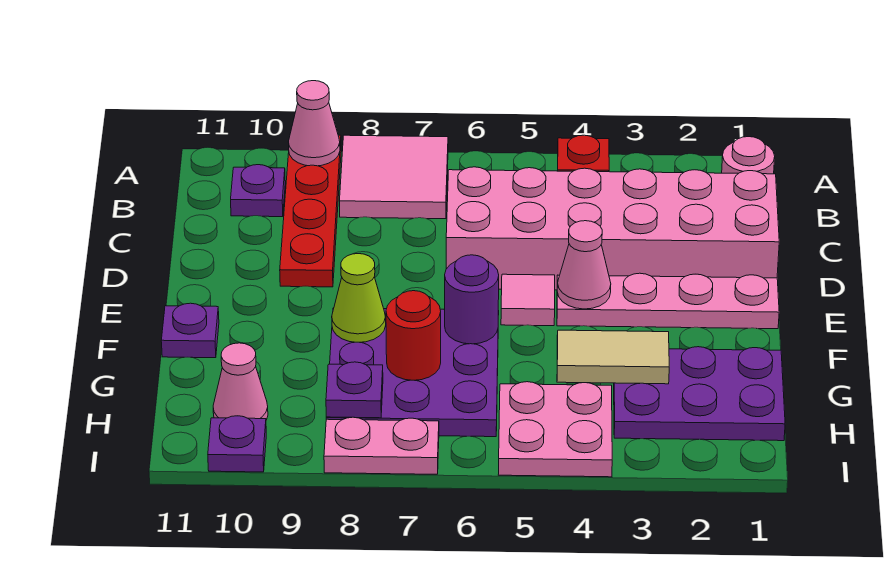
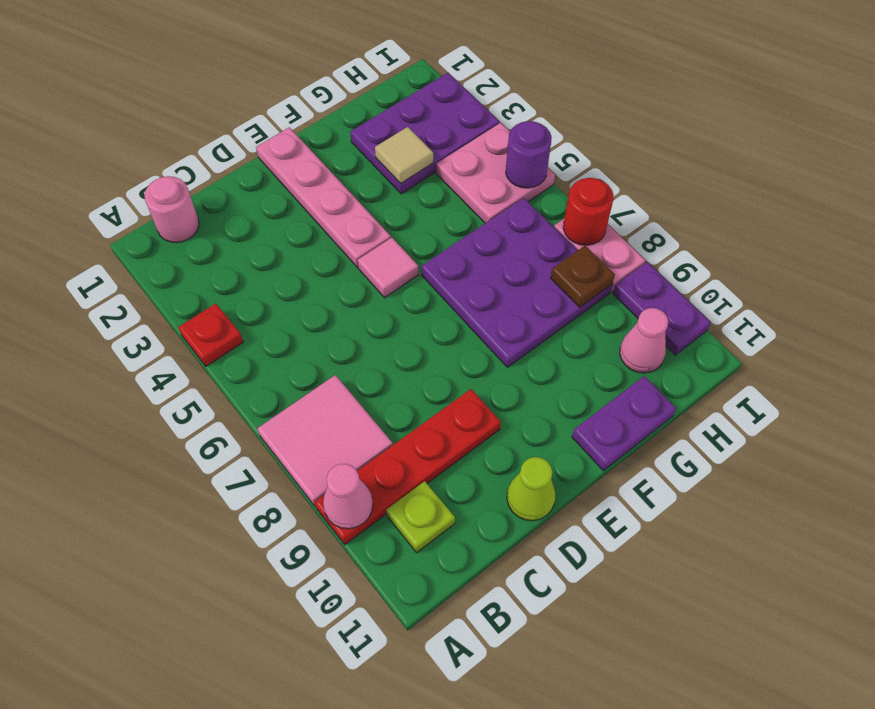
purple 1x1 plate [231,165,285,217] -> lime 1x1 plate [386,481,455,552]
pink 2x6 brick [446,167,779,290] -> none
pink 1x1 cone [557,221,611,309] -> none
purple 1x1 round brick [445,255,499,344] -> purple 1x1 round brick moved to [506,121,552,188]
lime 1x1 cone [332,254,386,342] -> lime 1x1 cone moved to [507,457,556,521]
purple 1x1 plate [161,303,219,358] -> purple 1x2 plate [572,376,676,471]
purple 2x3 plate [614,347,785,441] -> purple 2x3 plate turned to [350,73,499,194]
tan 1x2 tile [557,330,669,384] -> tan 1x1 tile [375,127,433,183]
red 1x1 round brick [386,291,441,380] -> red 1x1 round brick moved to [563,178,613,245]
purple 1x1 plate [326,362,383,418] -> brown 1x1 plate [550,246,615,307]
purple 1x1 plate [208,416,266,472] -> purple 1x2 plate [613,262,711,355]

